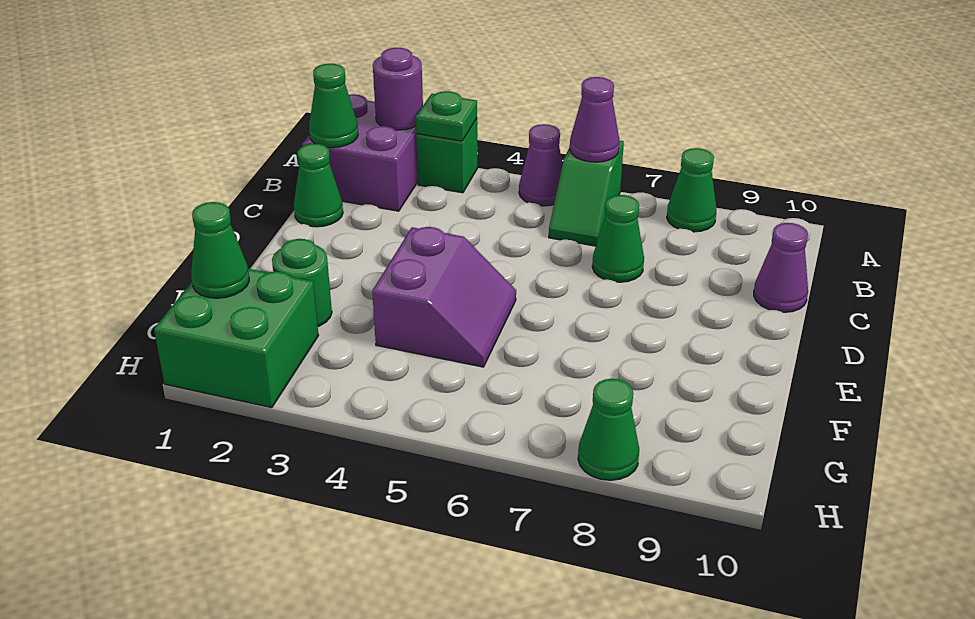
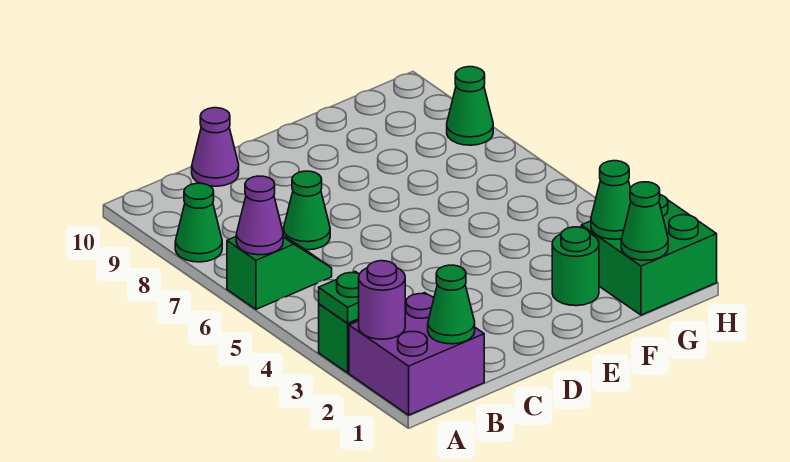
purple 1x1 cone [519,124,563,206] -> none
green 1x1 cone [294,144,343,227] -> green 1x1 cone moved to [591,161,631,239]
purple 2x2 slope [372,227,516,367] -> none

